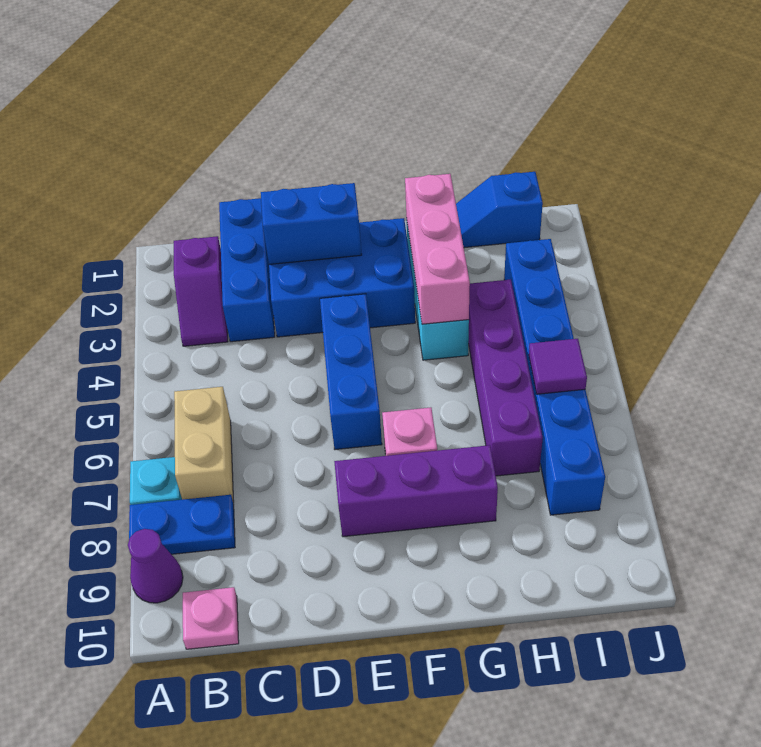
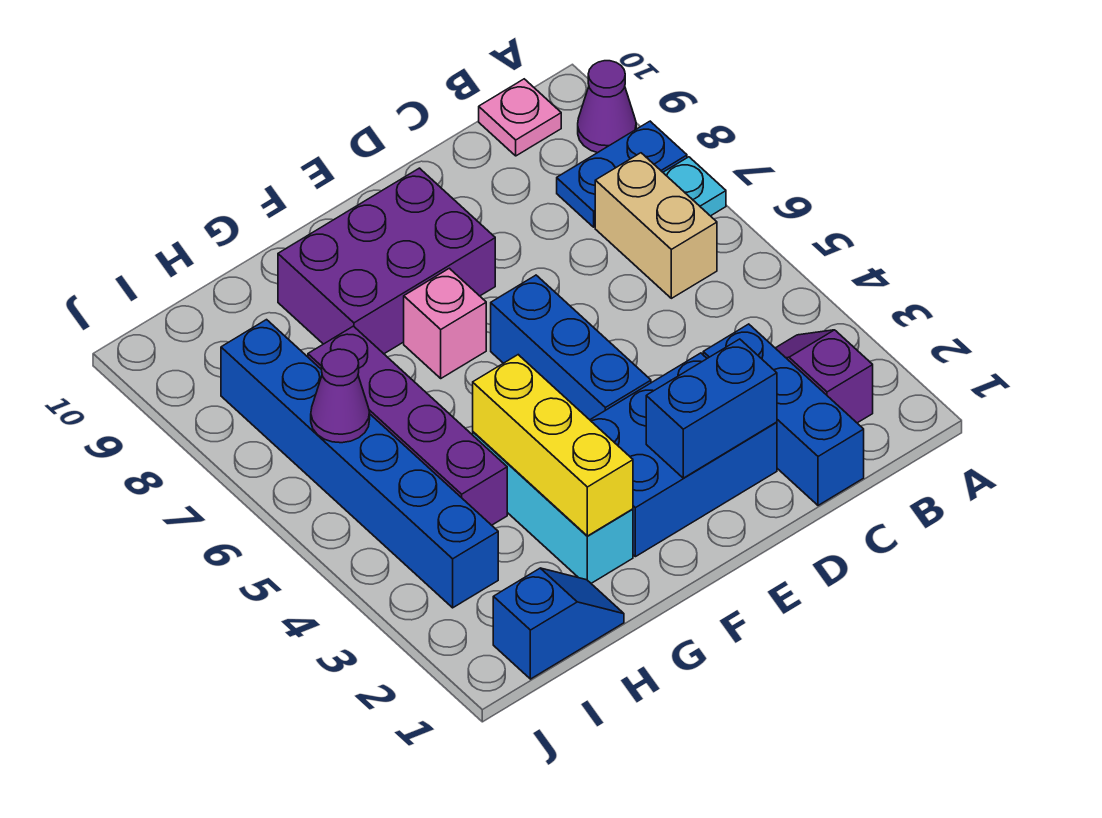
purple 1x3 brick [334,445,498,537] -> purple 2x3 brick [278,168,495,354]
pink 1x3 brick [405,174,470,324] -> yellow 1x3 brick [473,355,633,536]
purple 1x1 tile [529,339,587,394] -> purple 1x1 cone [311,349,370,443]

